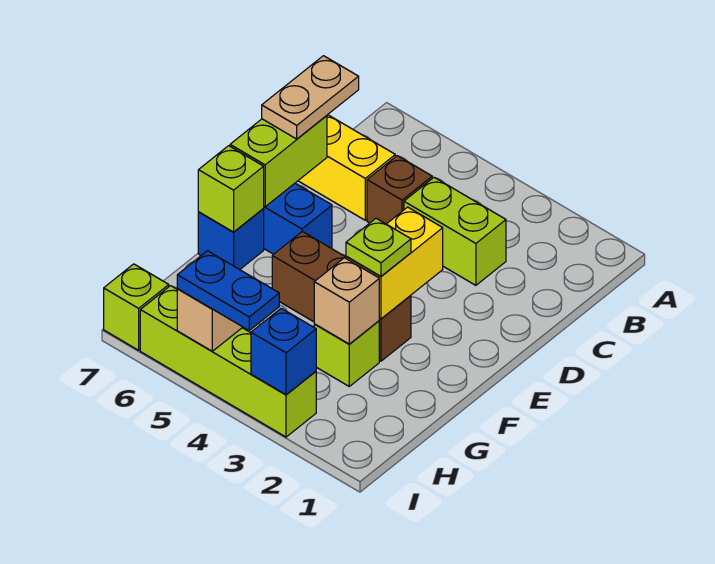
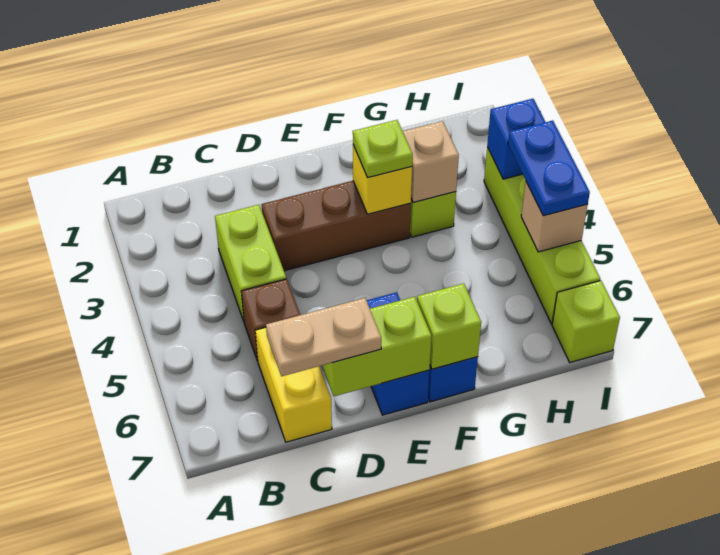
yellow 1x2 brick [346,207,443,319] -> yellow 1x1 brick [353,145,412,214]
brown 1x3 brick [272,231,411,361] -> brown 1x3 brick turned to [261,181,411,271]

